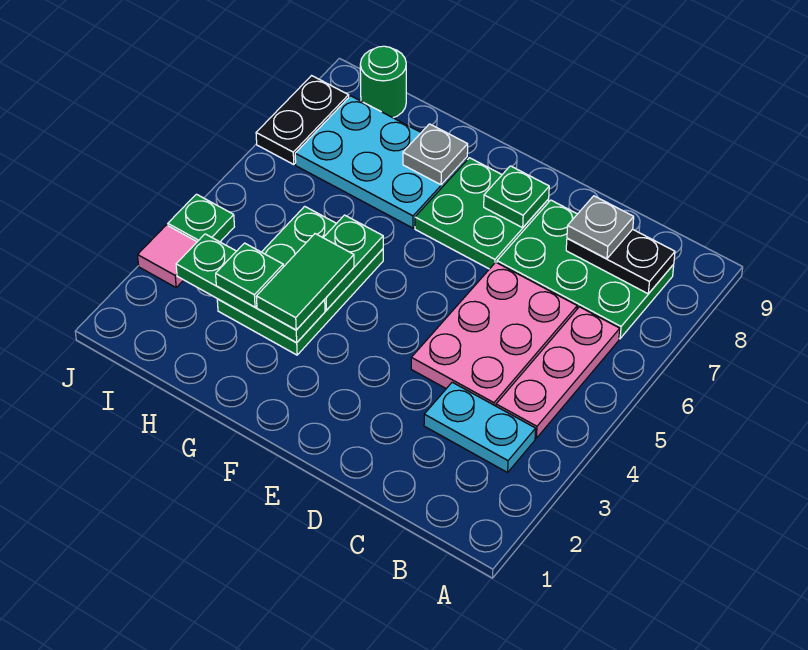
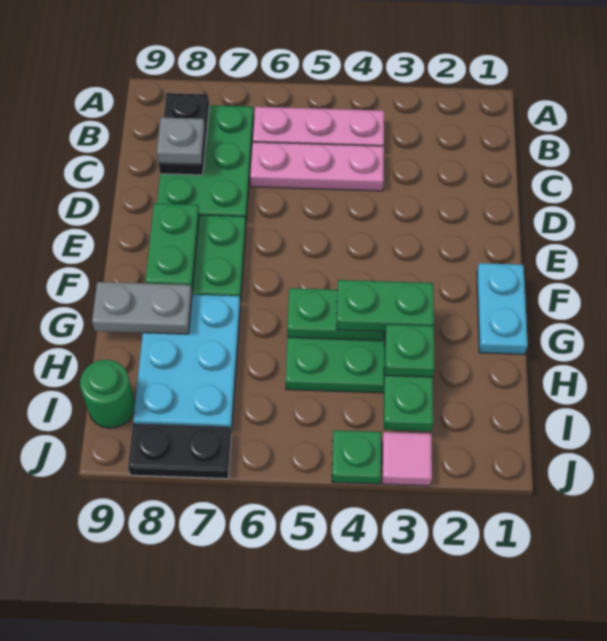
cyan 1x2 plate [424,382,536,472] -> cyan 1x2 plate moved to [477,263,528,354]
pink 2x3 plate [411,262,577,406] -> pink 1x3 plate [250,142,384,191]
green 1x1 plate [484,166,549,228] -> green 1x2 plate [145,203,199,291]
green 1x2 tile [256,234,354,330] -> green 1x2 plate [336,280,434,331]
grey 1x1 plate [403,124,468,185] -> grey 1x2 plate [92,282,192,334]

